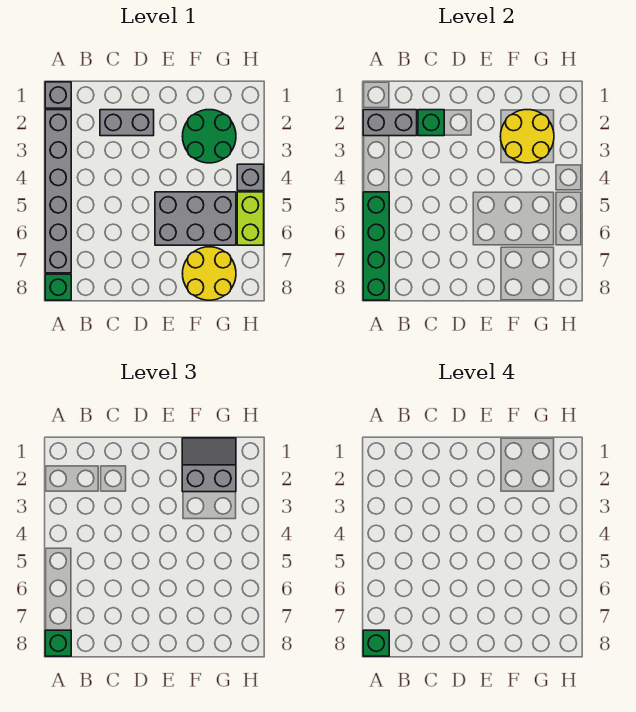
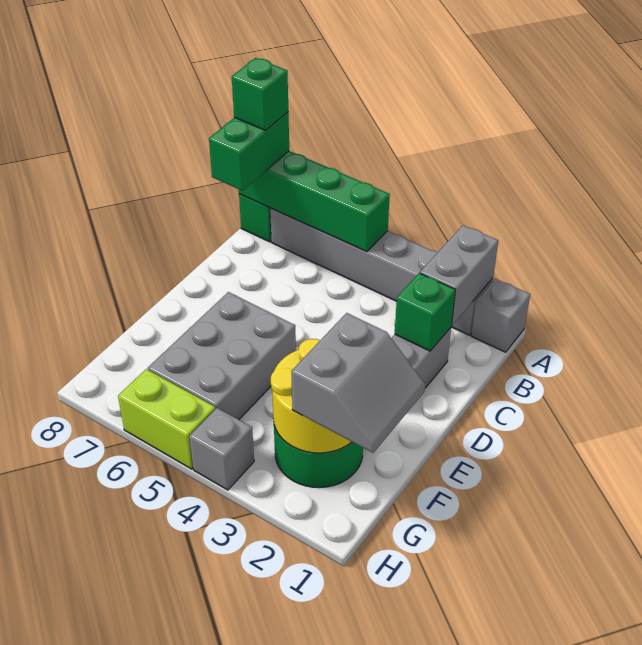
green 1x1 brick [45,630,71,656] -> green 1x2 brick [209,112,289,191]
yellow 2x2 round brick [183,247,236,300] -> none

